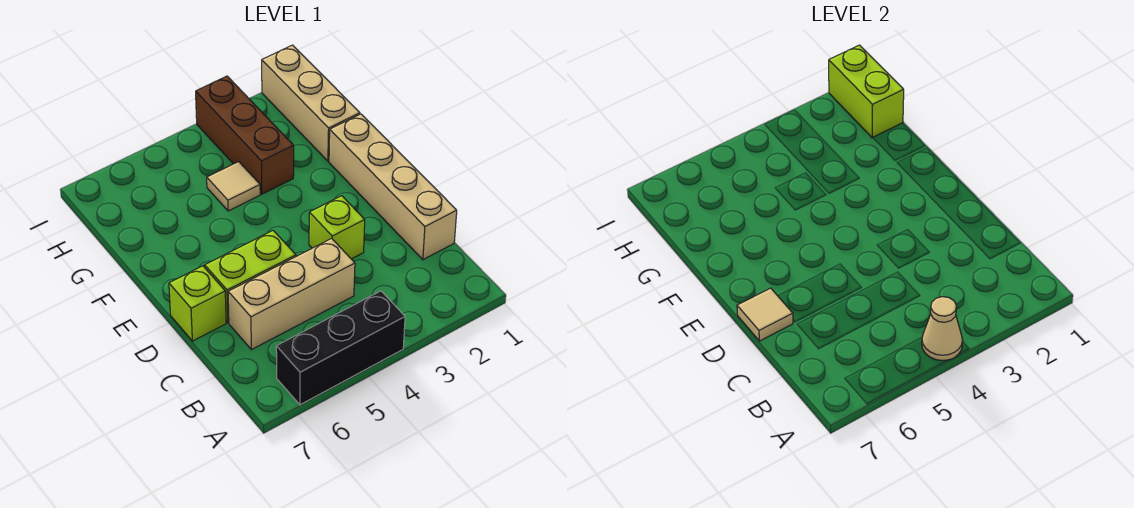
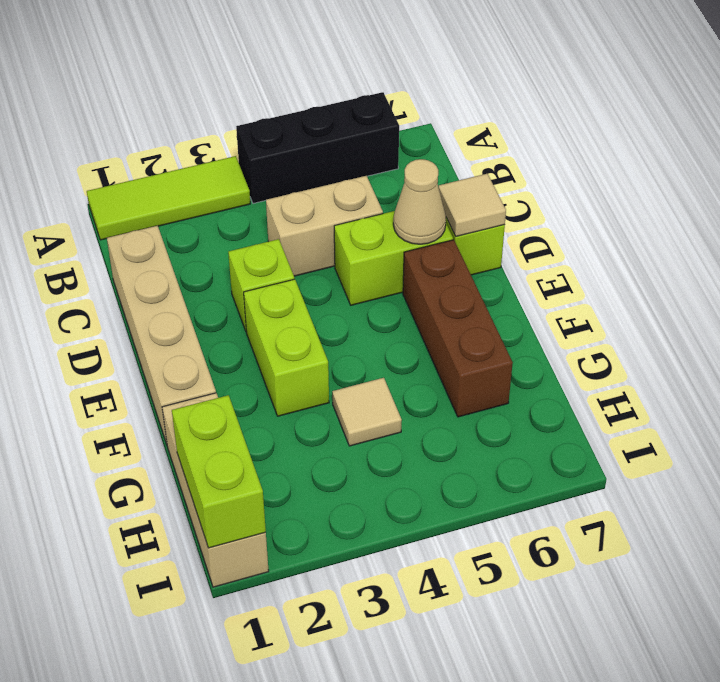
none -> lime 1x3 tile [87,156,250,240]
tan 1x1 cone [922,297,963,361] -> tan 1x1 cone moved to [393,159,446,244]
tan 1x3 brick [228,238,355,350] -> tan 1x2 brick [266,176,383,276]
none -> lime 1x2 brick [244,279,329,416]
brown 1x3 brick [196,76,294,194] -> brown 1x3 brick moved to [403,240,513,417]

